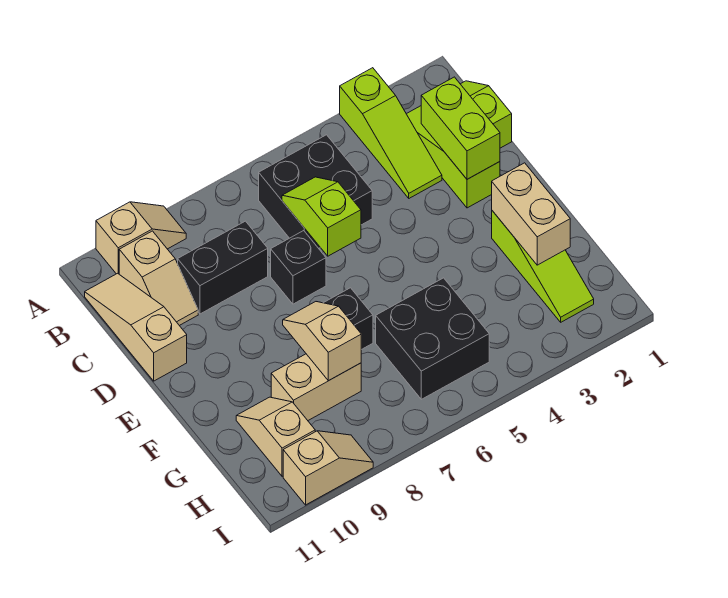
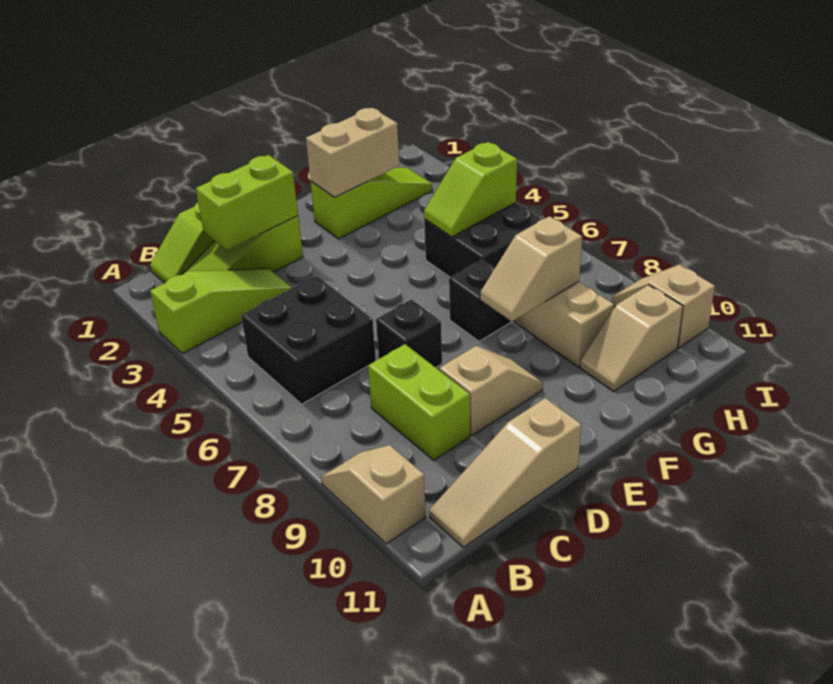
tan 1x2 slope [119,231,198,326] -> tan 1x2 slope moved to [439,346,543,436]
lime 1x2 slope [282,177,361,256] -> lime 1x2 slope moved to [424,142,517,237]
black 1x2 brick [178,221,268,314] -> lime 1x2 brick [368,344,470,460]

